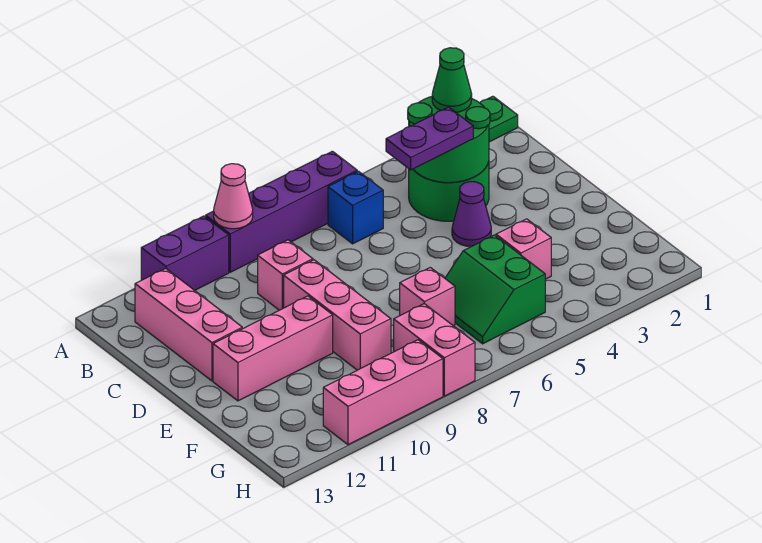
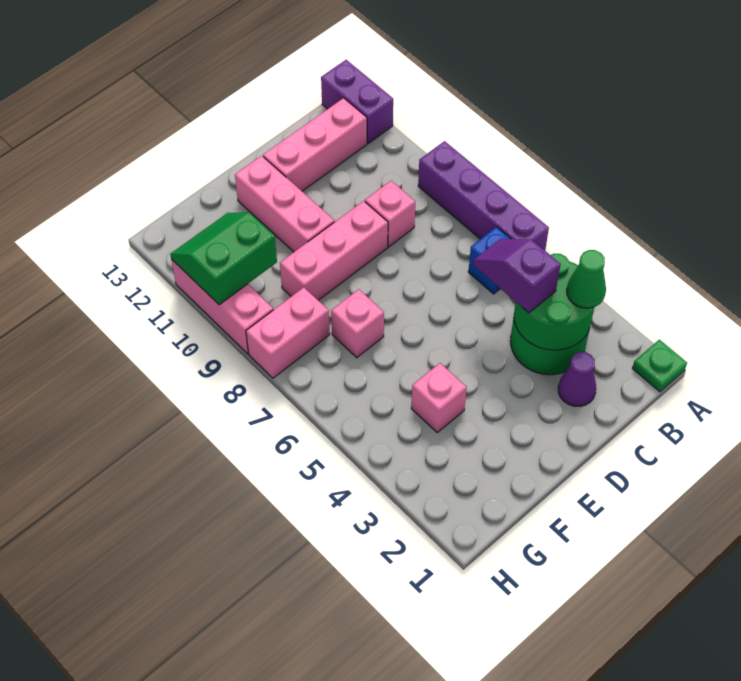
pink 1x1 cone [214,164,253,229] -> none
purple 1x2 brick [141,216,229,290] -> purple 1x2 brick moved to [321,60,393,143]
purple 1x2 plate [386,107,473,170] -> purple 1x2 slope [473,239,561,313]
purple 1x1 cone [452,182,491,247] -> purple 1x1 cone moved to [558,352,596,406]
green 2x2 slope [445,235,545,344] -> green 2x2 slope moved to [170,213,277,305]

